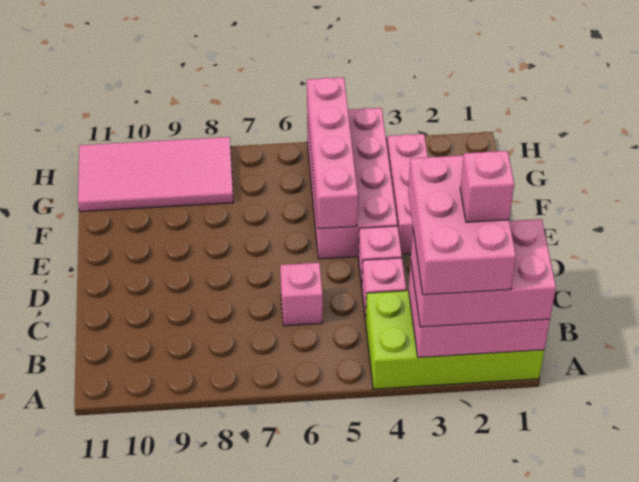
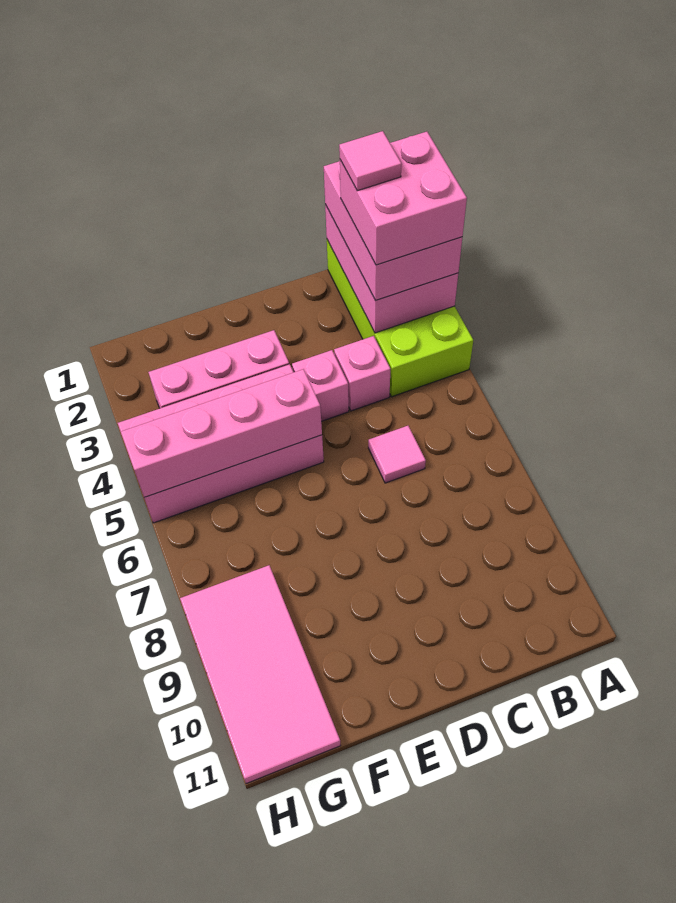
pink 2x3 brick [408,155,516,295] -> pink 2x2 brick [340,132,467,265]
pink 1x1 brick [460,151,514,222] -> pink 1x1 tile [339,131,402,191]
pink 1x1 brick [280,263,323,326] -> pink 1x1 tile [368,426,426,483]

